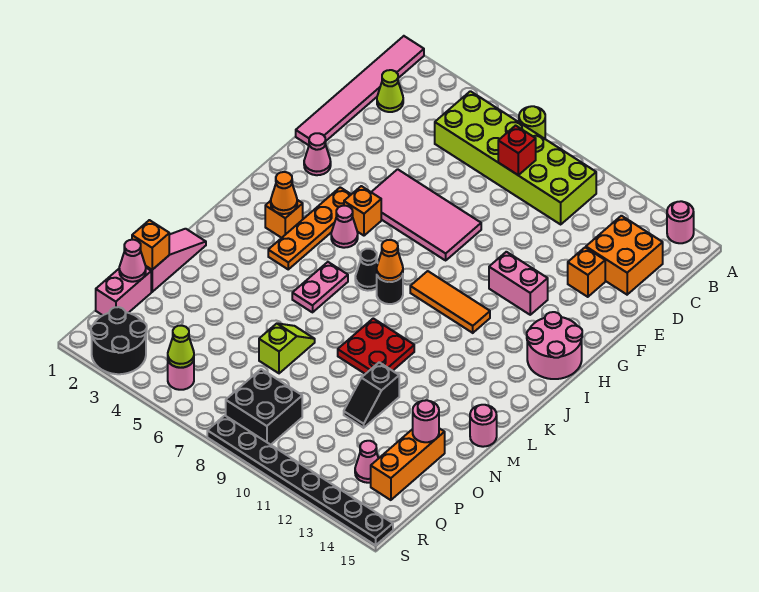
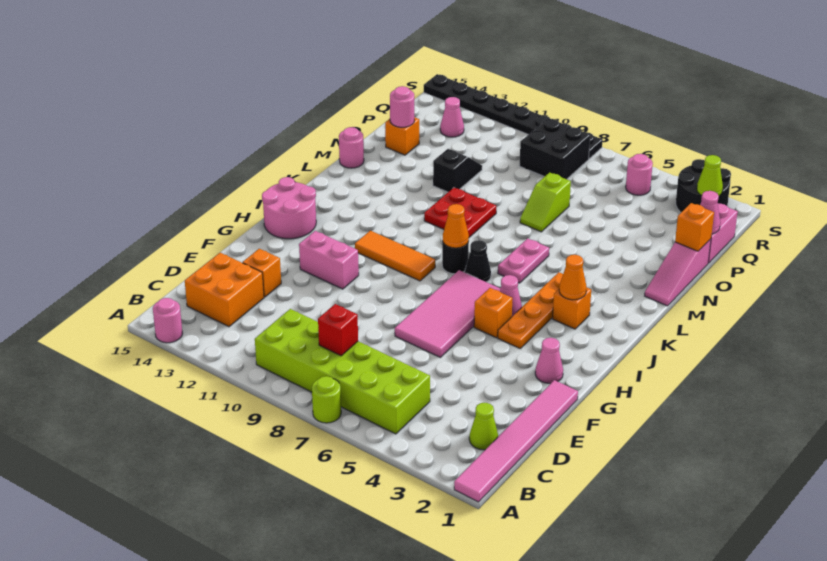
pink 2x4 tile [372,169,481,260] -> pink 2x4 tile turned to [395,270,500,357]
orange 1x3 brick [371,428,445,500] -> orange 1x1 brick [385,117,419,155]
lime 1x1 cone [168,326,194,368] -> lime 1x1 cone moved to [697,155,723,196]

